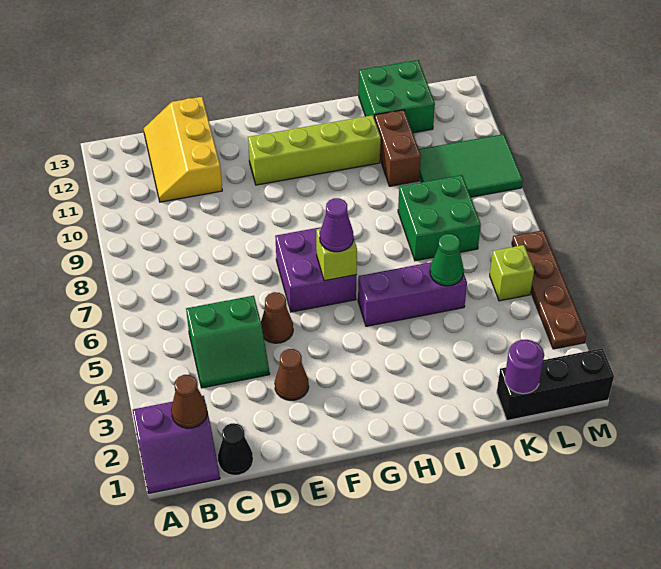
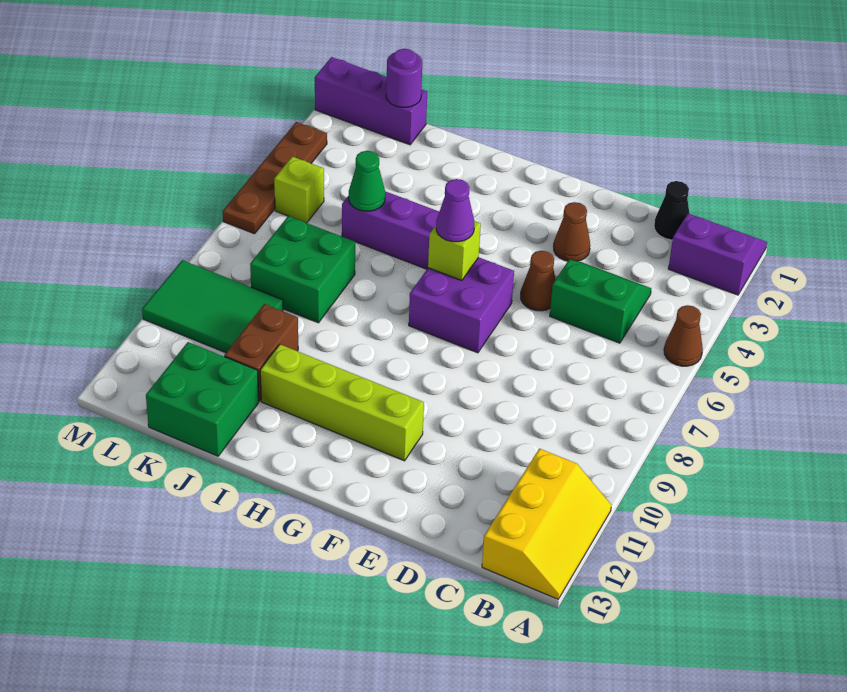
brown 1x1 cone [171,375,207,428] -> brown 1x1 cone moved to [664,305,703,366]
yellow 2x3 slope [144,97,222,202] -> yellow 2x3 slope moved to [482,449,611,599]
black 1x3 brick [497,348,614,420] -> purple 1x3 brick [315,57,427,145]

